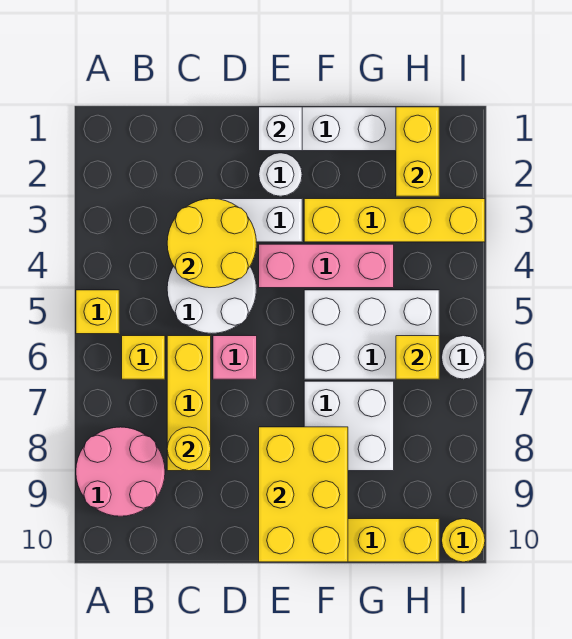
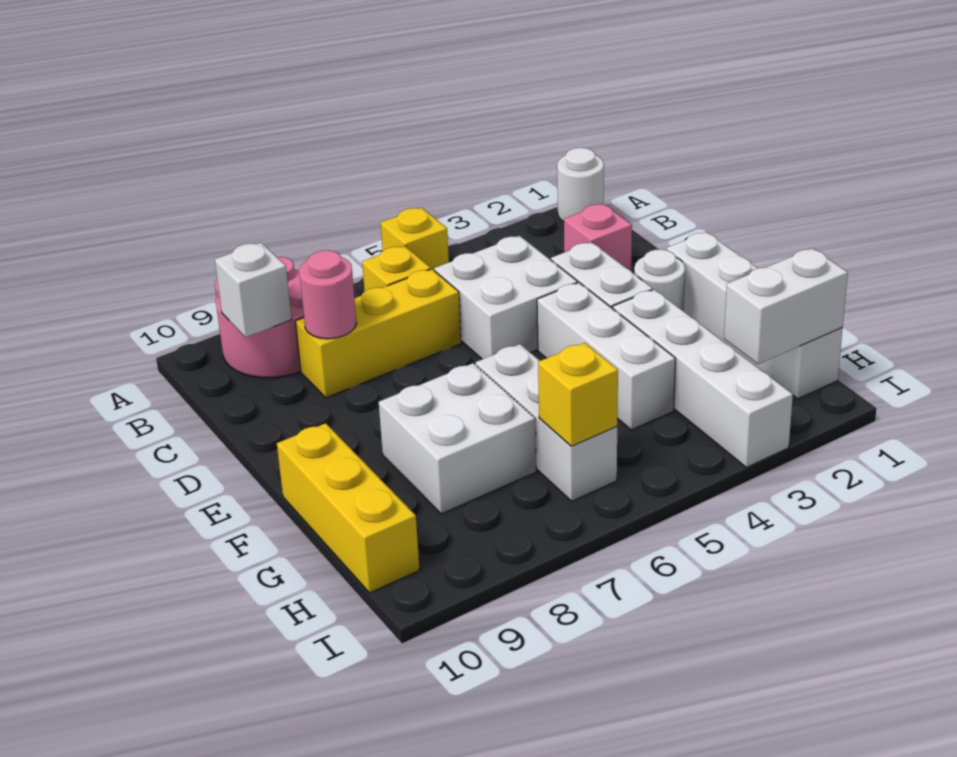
yellow 2x2 round brick [167,199,256,288] -> none
white 2x2 round brick [167,266,256,333] -> white 2x2 brick [434,236,578,359]
yellow 1x1 round brick [167,427,211,471] -> pink 1x1 round brick [299,250,357,339]
pink 1x1 brick [213,336,257,379] -> pink 1x1 brick moved to [564,204,632,271]
white 1x1 brick [259,107,302,151] -> white 1x1 brick moved to [215,243,292,337]
pink 1x3 brick [259,244,394,288] -> white 1x3 brick [537,283,676,430]
yellow 2x3 brick [259,427,348,562] -> none
yellow 1x4 brick [304,199,485,242] -> white 1x4 brick [613,289,793,467]
white 2x3 brick [304,290,439,379] -> white 1x3 brick [476,344,617,501]
yellow 1x2 brick [396,107,439,196] -> white 1x2 brick [724,248,848,364]
white 1x1 round brick [442,336,485,379] -> white 1x1 round brick moved to [557,148,604,222]
yellow 1x1 round brick [442,519,485,562] -> none

